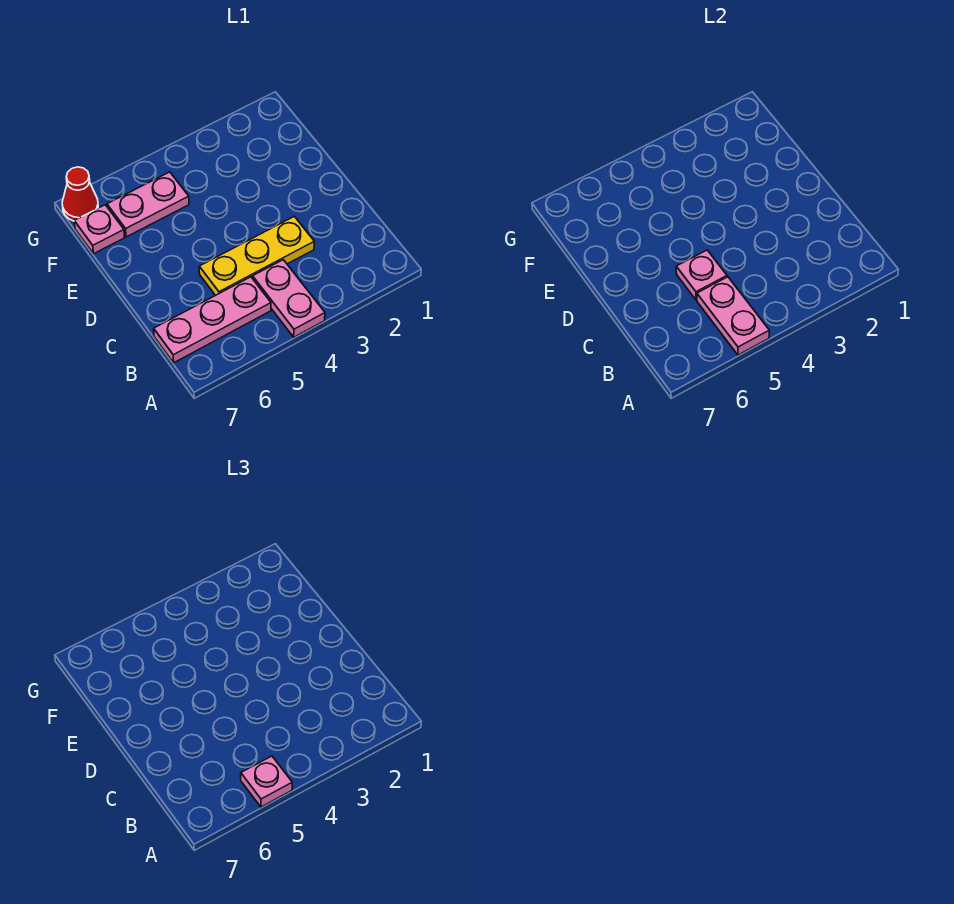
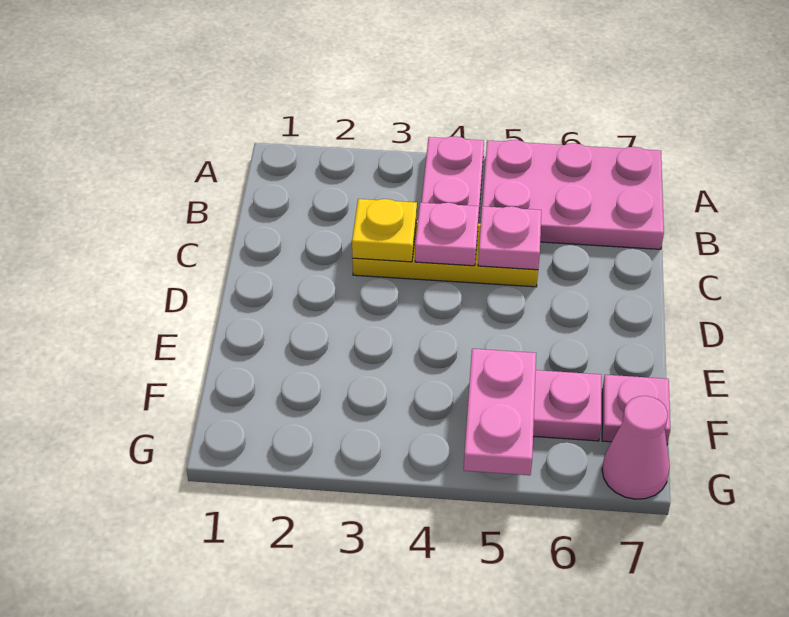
pink 1x2 plate [697,277,769,355] -> pink 1x2 plate moved to [464,349,536,475]
pink 1x1 plate [241,756,292,807] -> pink 1x1 plate moved to [415,203,479,266]
pink 1x3 plate [154,277,271,363] -> pink 2x3 plate [482,140,664,249]
none -> yellow 1x1 plate [352,199,417,262]
red 1x1 cone [62,167,98,221] -> pink 1x1 cone [602,396,670,499]

